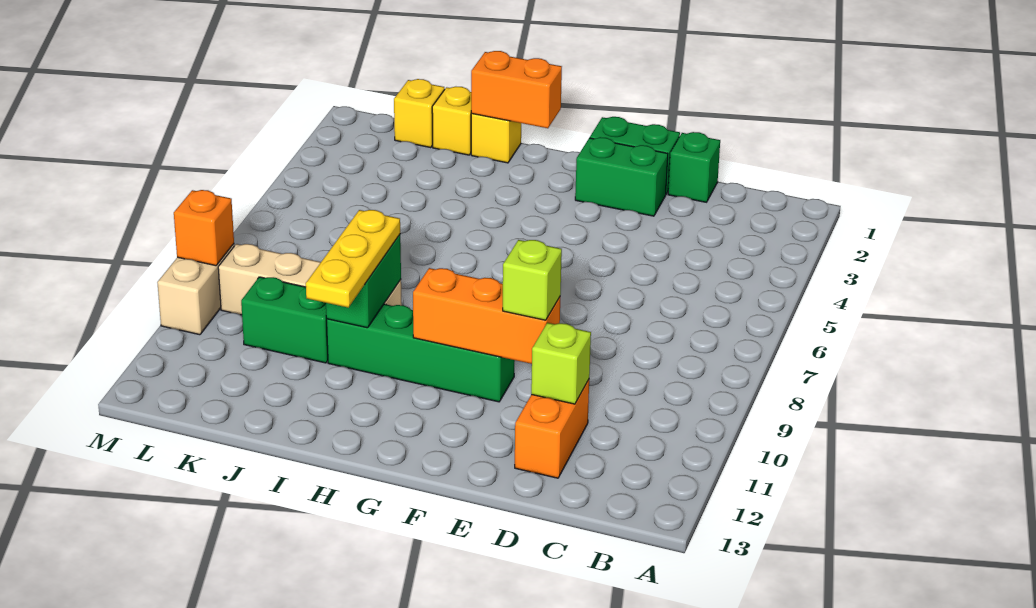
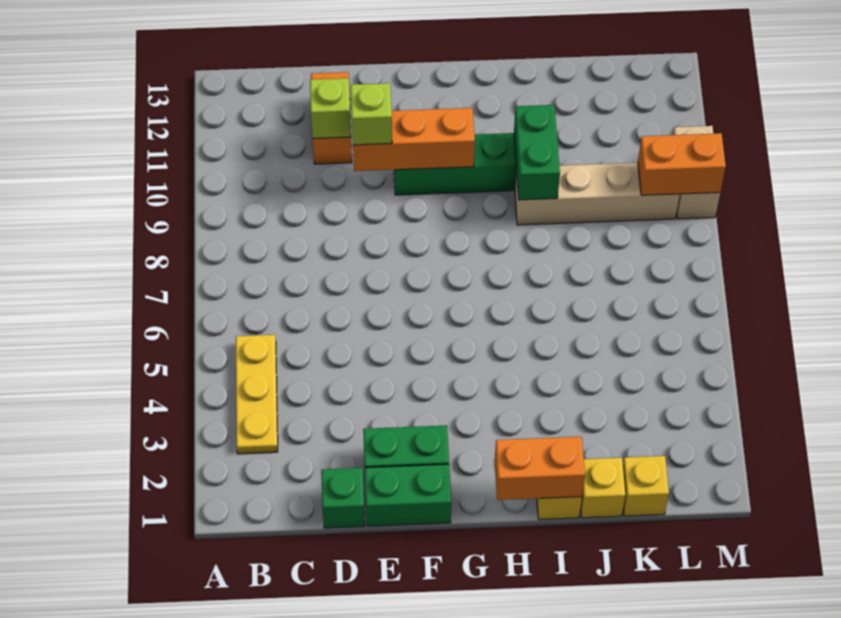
yellow 1x3 plate [306,210,400,307] -> yellow 1x3 plate moved to [236,335,278,454]
green 1x2 brick [241,277,328,363] -> none
orange 1x1 brick [174,190,234,266] -> orange 1x2 brick [638,133,726,195]

